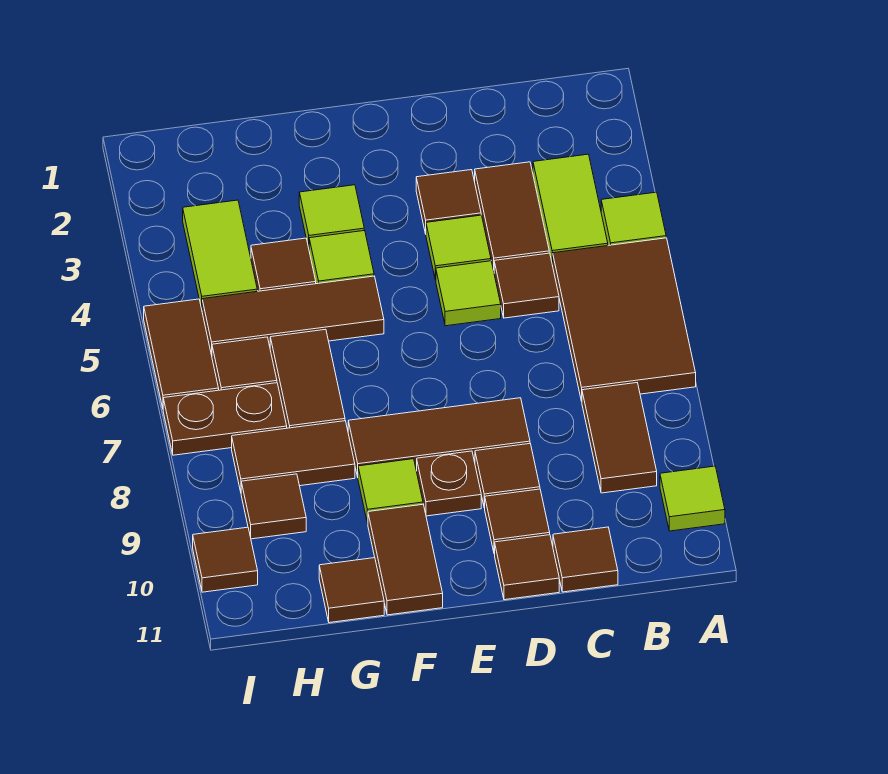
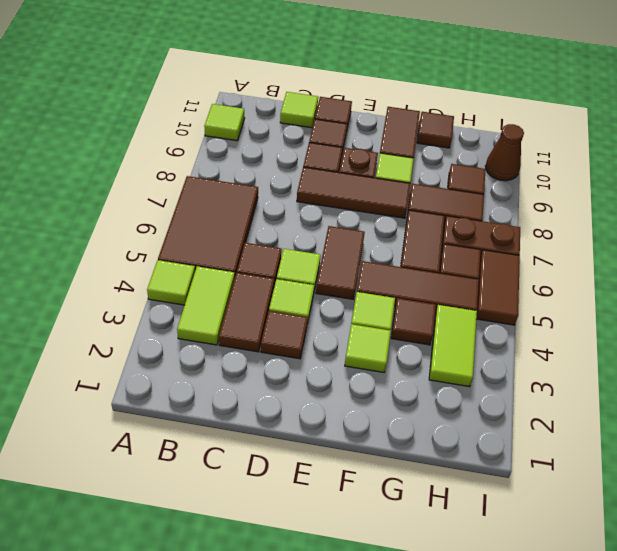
brown 1x2 tile [582,383,657,493] -> brown 1x2 tile moved to [316,226,365,299]
brown 1x1 tile [553,527,618,592] -> lime 1x1 tile [280,92,318,128]
brown 1x1 tile [193,527,258,592] -> brown 1x1 cone [485,124,524,181]

